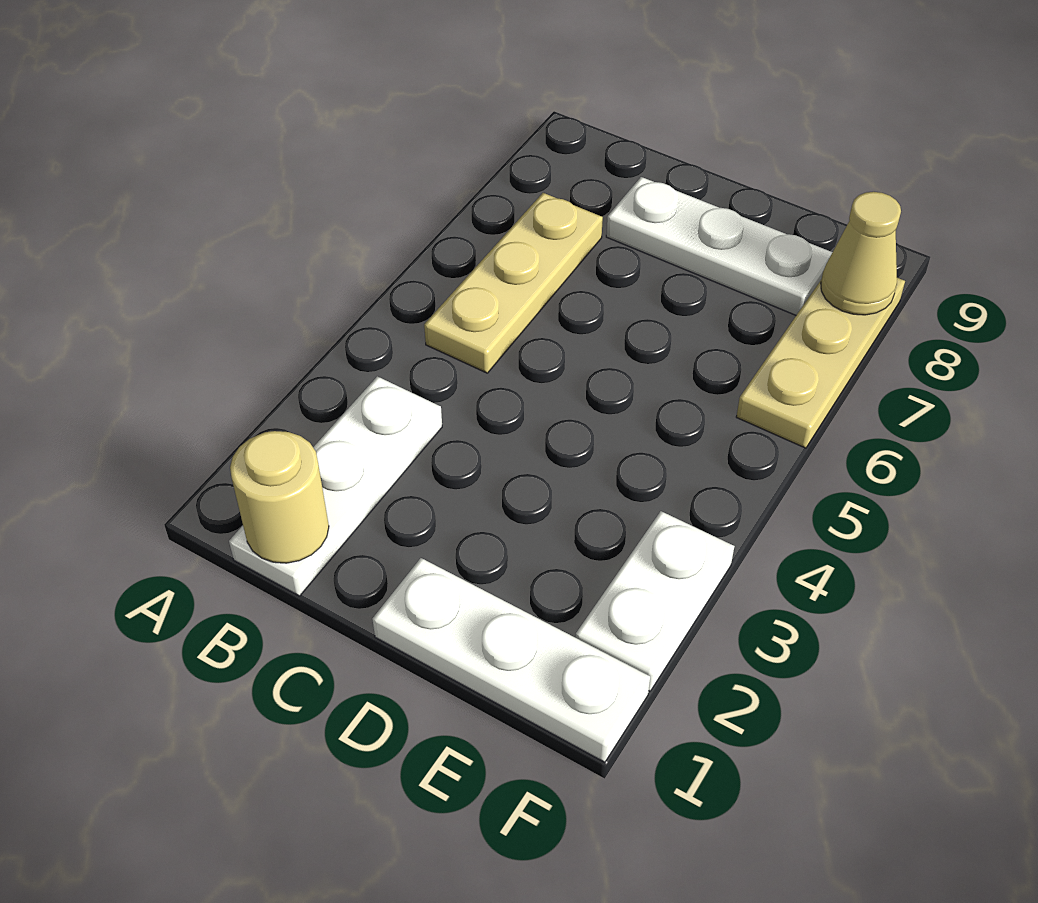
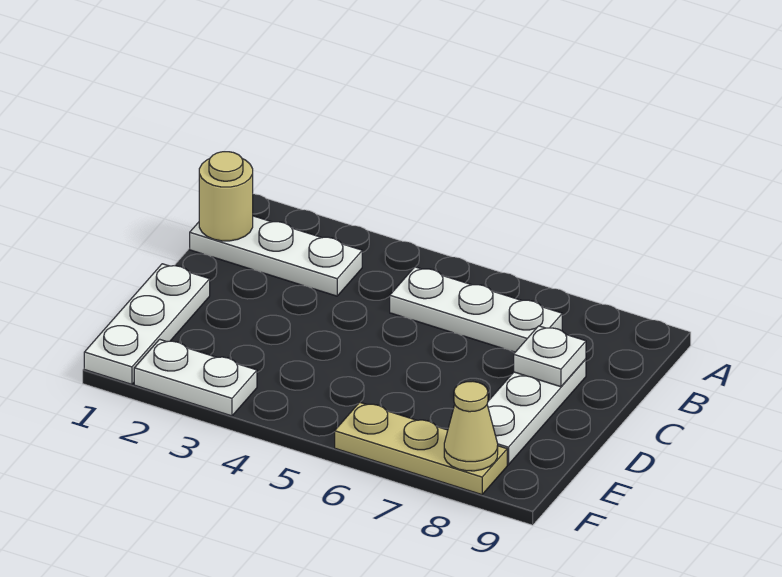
tan 1x3 plate [424,193,603,373] -> white 1x3 plate [390,267,562,352]
none -> white 1x1 plate [514,326,586,387]

